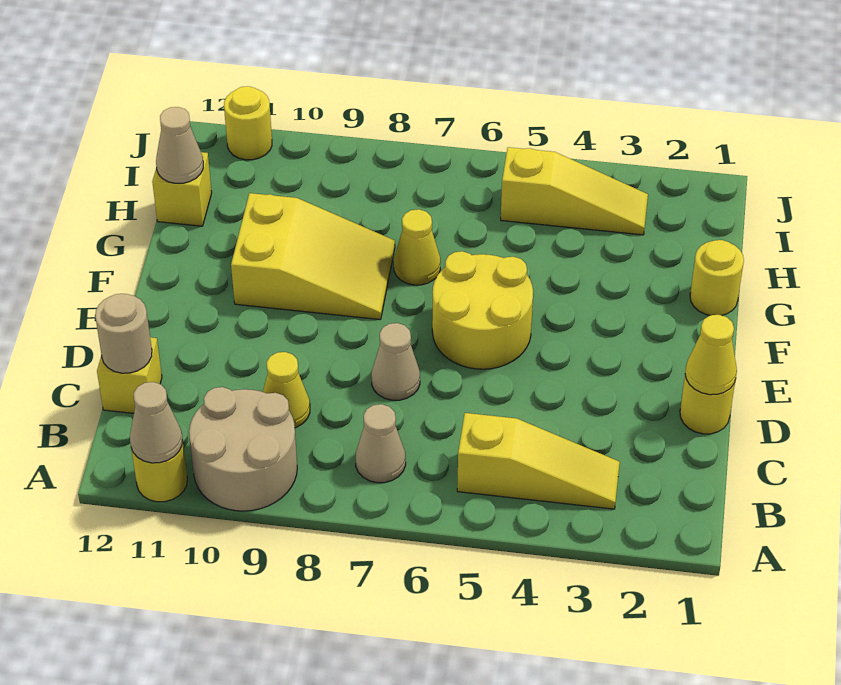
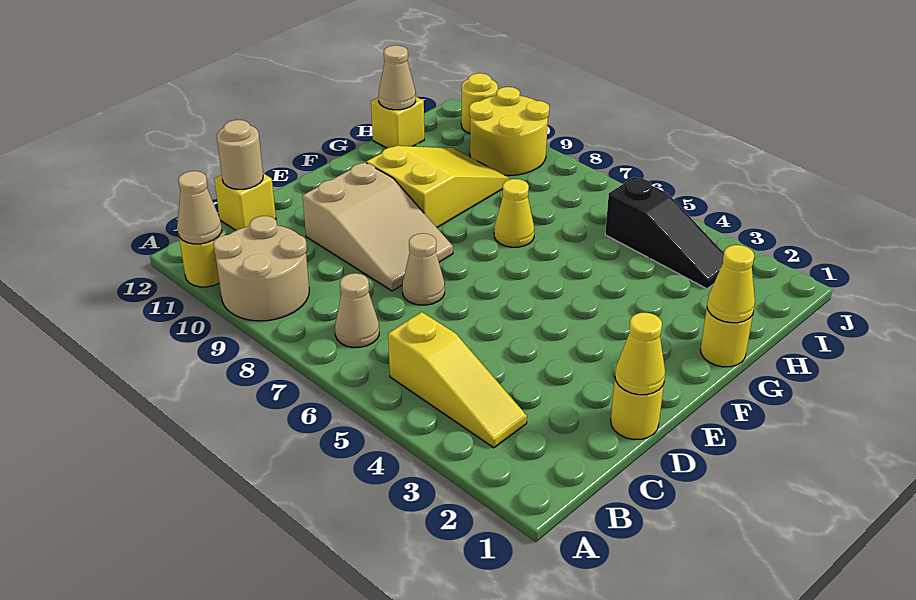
yellow 1x1 cone [263,352,310,428] -> yellow 1x1 cone moved to [707,245,755,323]
none -> tan 2x3 slope [302,162,453,291]
yellow 2x2 round brick [432,251,533,369] -> yellow 2x2 round brick moved to [469,87,549,175]
yellow 2x3 slope [231,193,395,320] -> yellow 2x3 slope turned to [366,146,509,227]
yellow 1x3 slope [501,147,648,235] -> black 1x3 slope [605,177,724,289]

